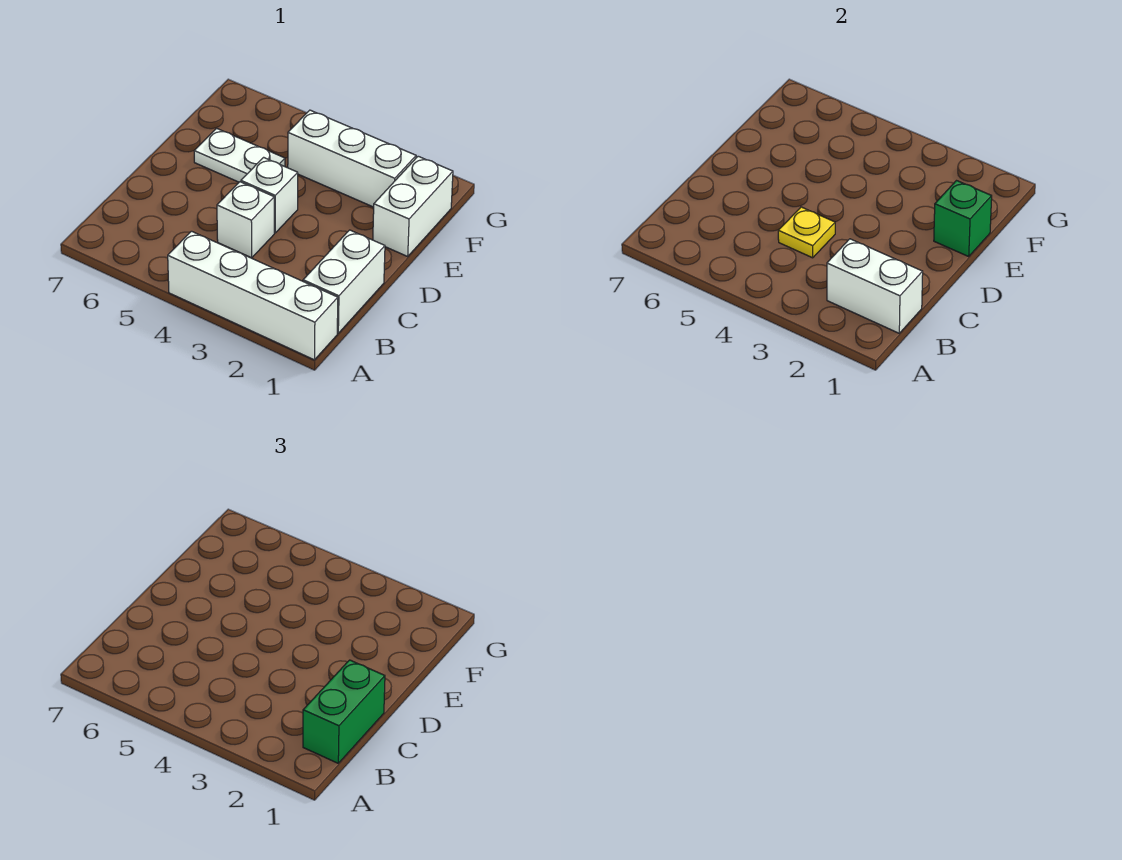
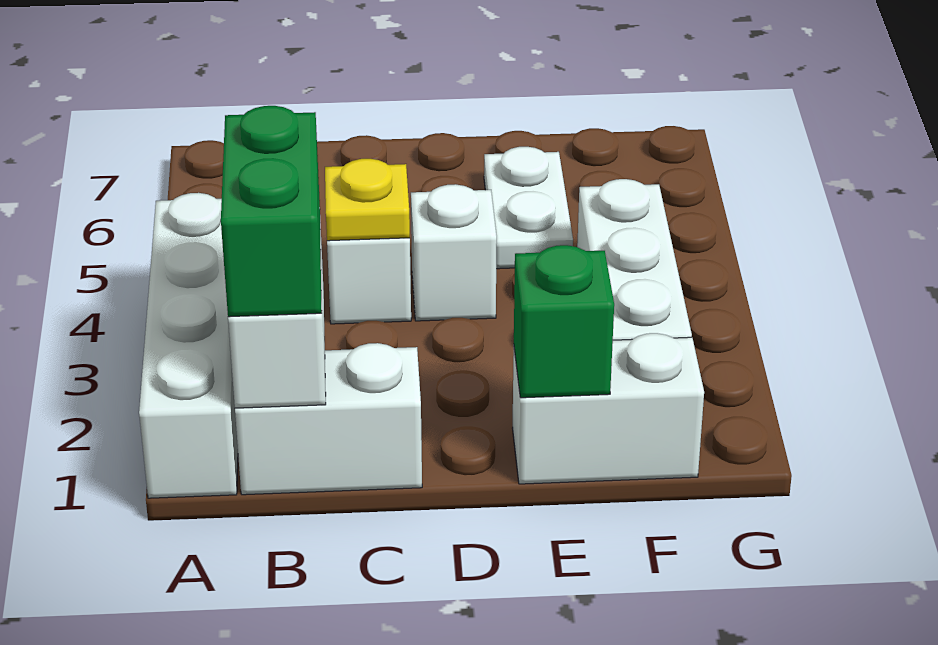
green 1x2 brick [303,660,385,763] -> green 1x2 brick turned to [221,106,322,317]

